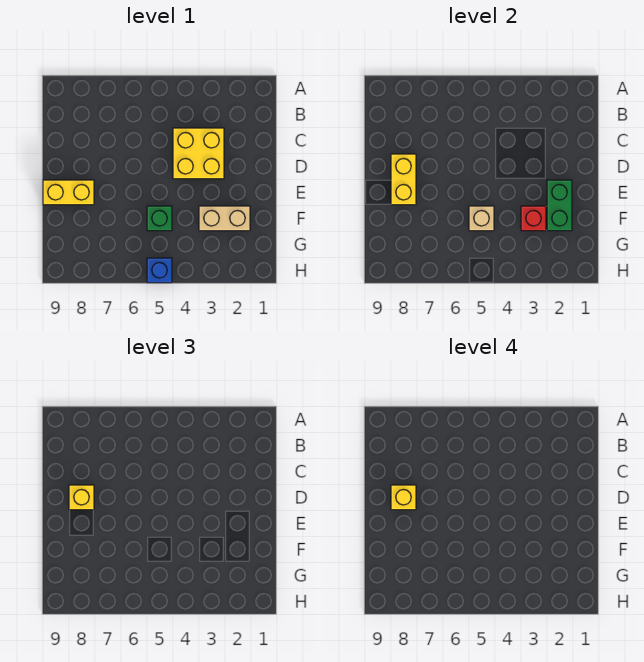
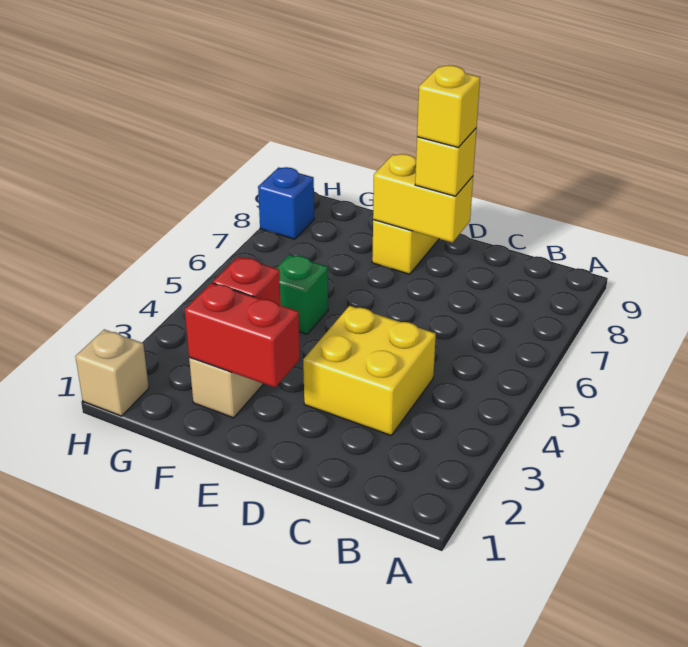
green 1x2 brick [547,180,572,231] -> red 1x2 brick [185,283,300,387]
tan 1x1 brick [469,206,494,231] -> tan 1x1 brick moved to [75,329,149,416]
blue 1x1 brick [147,258,172,283] -> blue 1x1 brick moved to [258,167,314,239]

